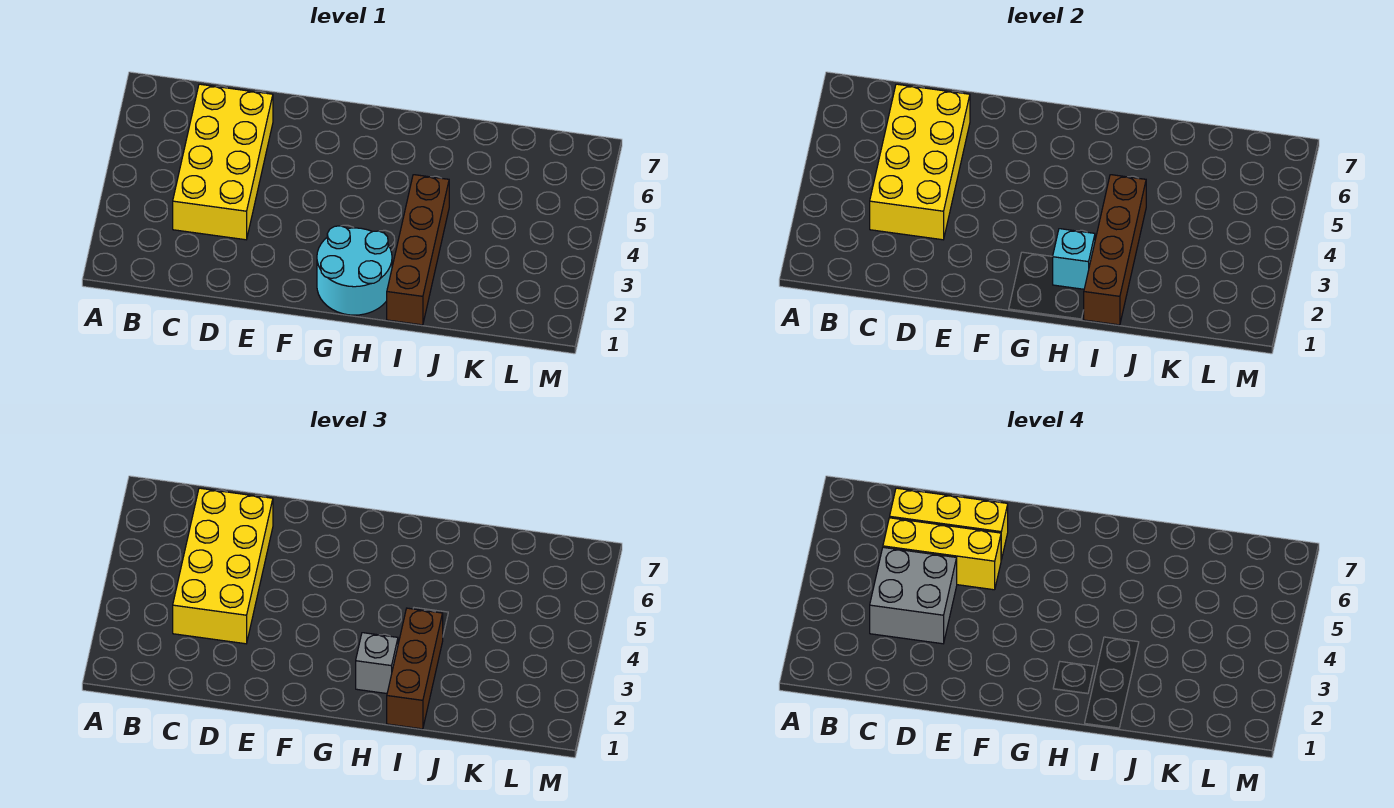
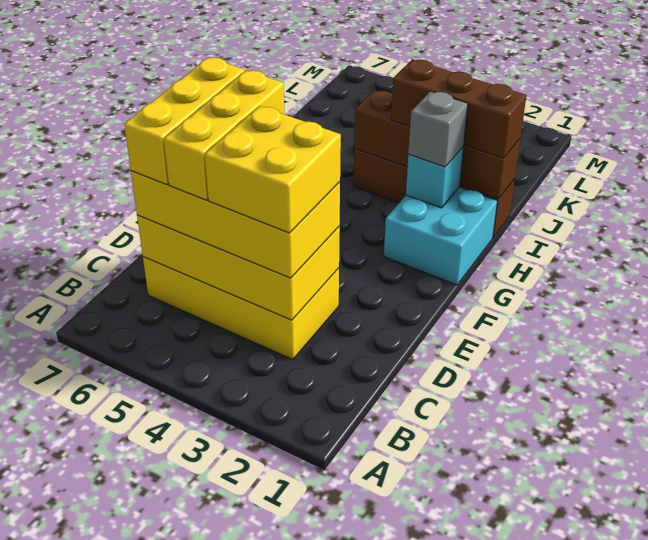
grey 2x2 brick [870,547,957,644] -> yellow 2x2 brick [205,106,341,233]
cyan 2x2 round brick [317,226,392,315] -> cyan 2x2 brick [384,187,497,285]

